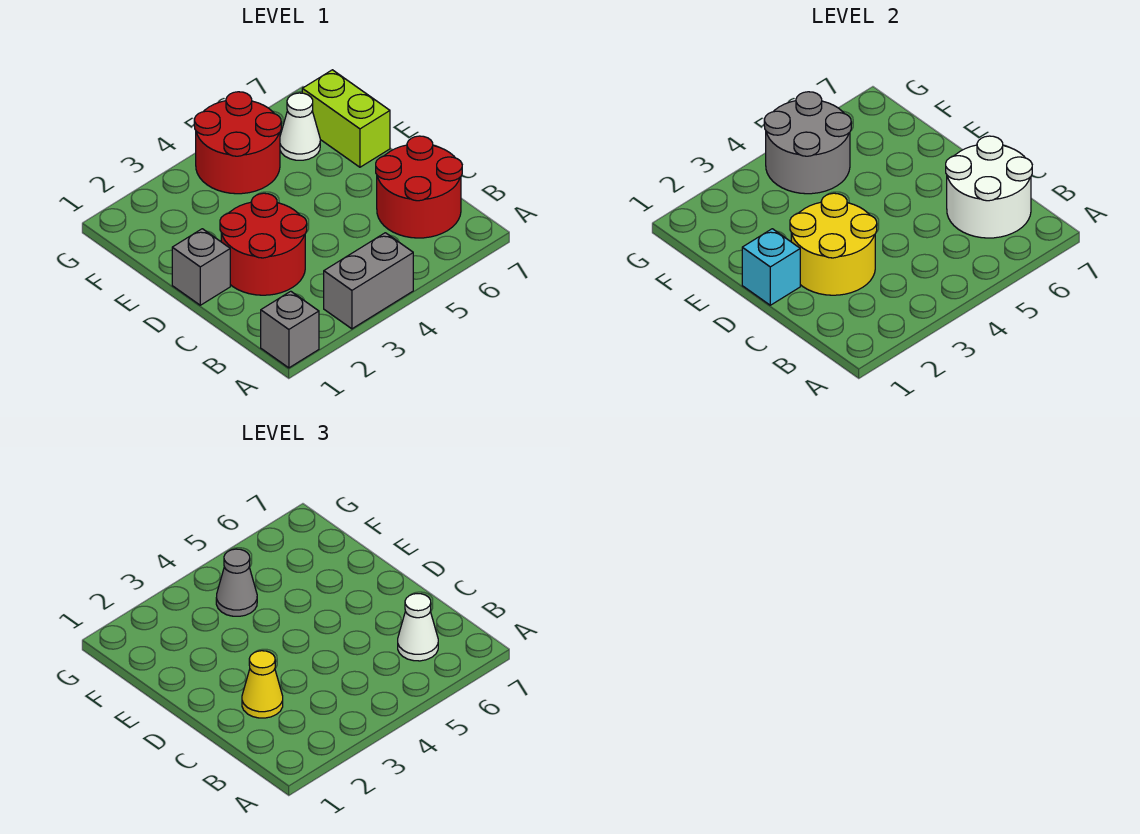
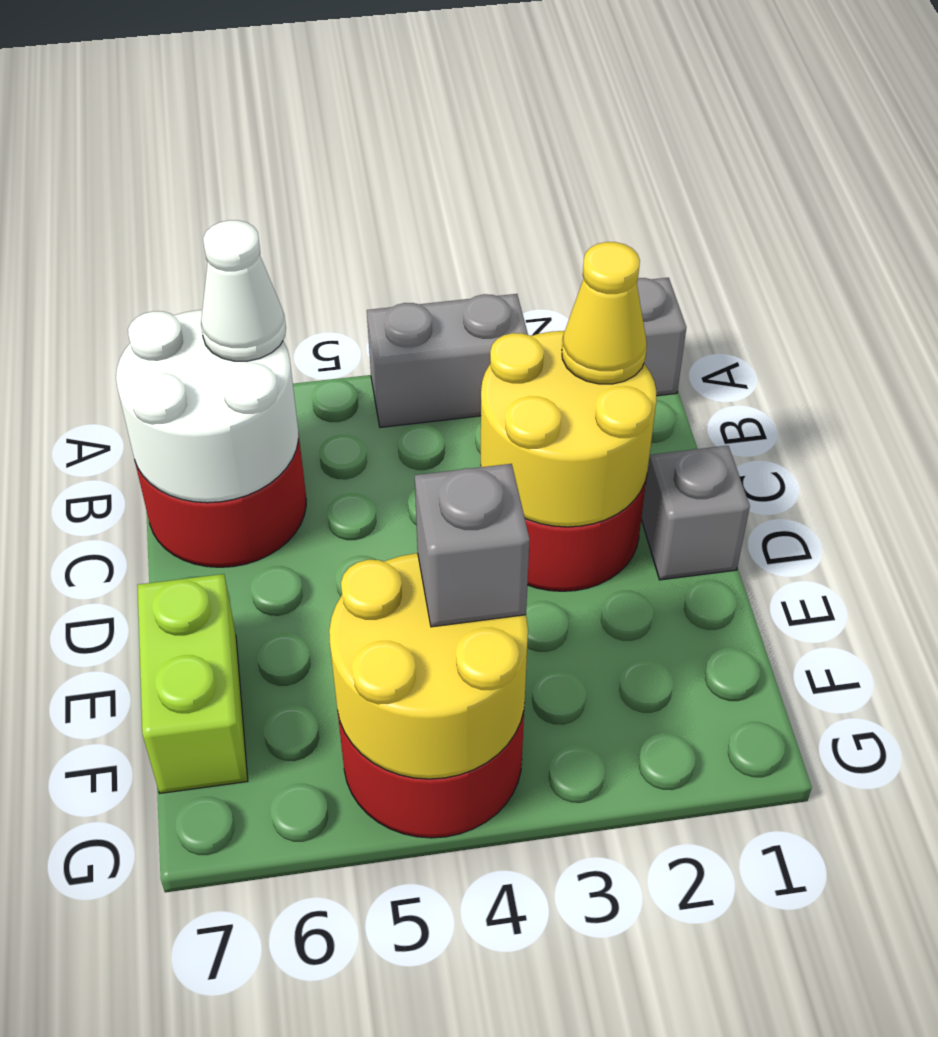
cyan 1x1 brick [742,229,800,305] -> none
grey 2x2 round brick [764,92,851,194] -> yellow 2x2 round brick [329,553,528,779]
grey 1x1 cone [216,549,257,616] -> grey 1x1 brick [415,464,530,627]
white 1x1 cone [280,93,320,160] -> none

